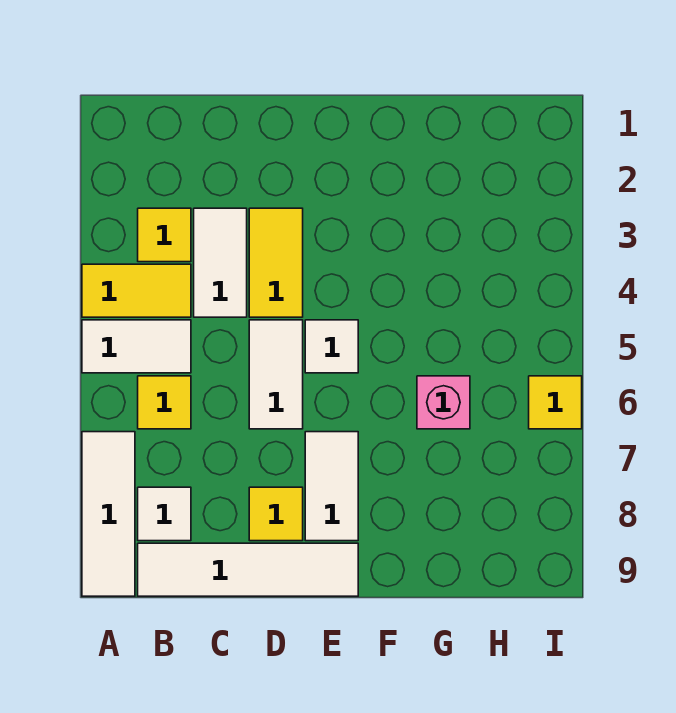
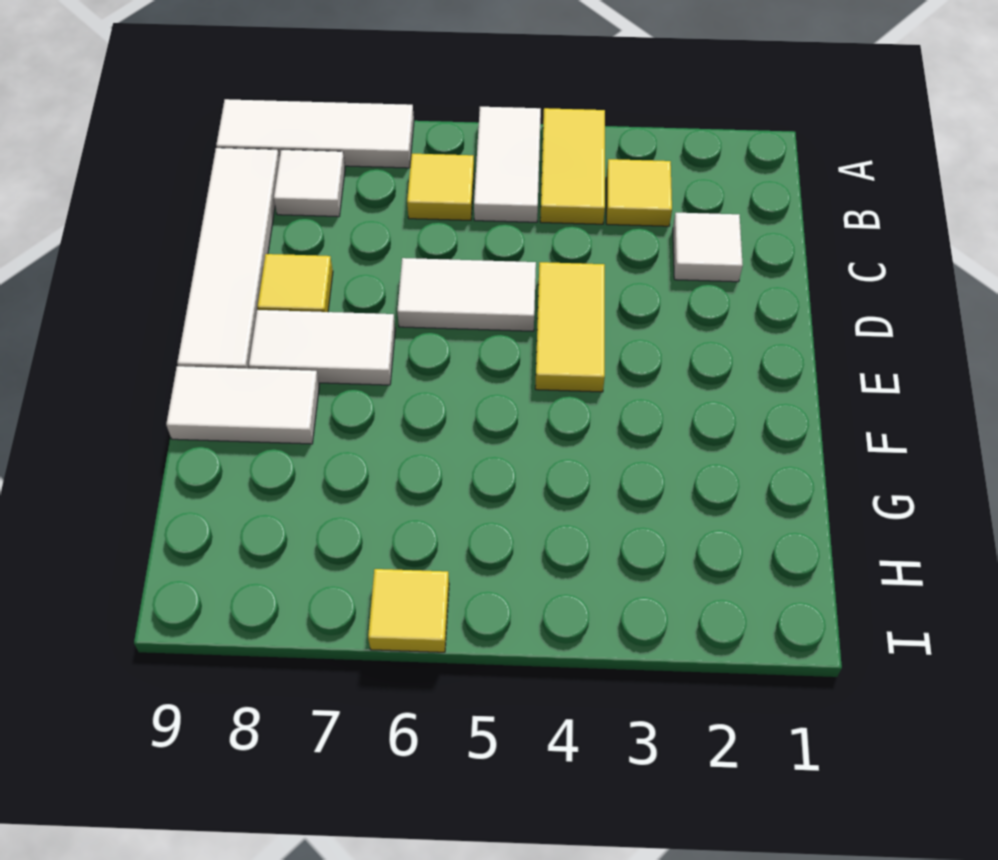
white 1x2 tile [194,208,247,317] -> white 1x2 tile moved to [166,366,319,444]
yellow 1x2 tile [249,208,303,317] -> yellow 1x2 tile turned to [535,262,605,392]
white 1x1 tile [305,320,358,373] -> white 1x1 tile moved to [673,213,743,282]
pink 1x1 brick [417,376,470,429] -> none

